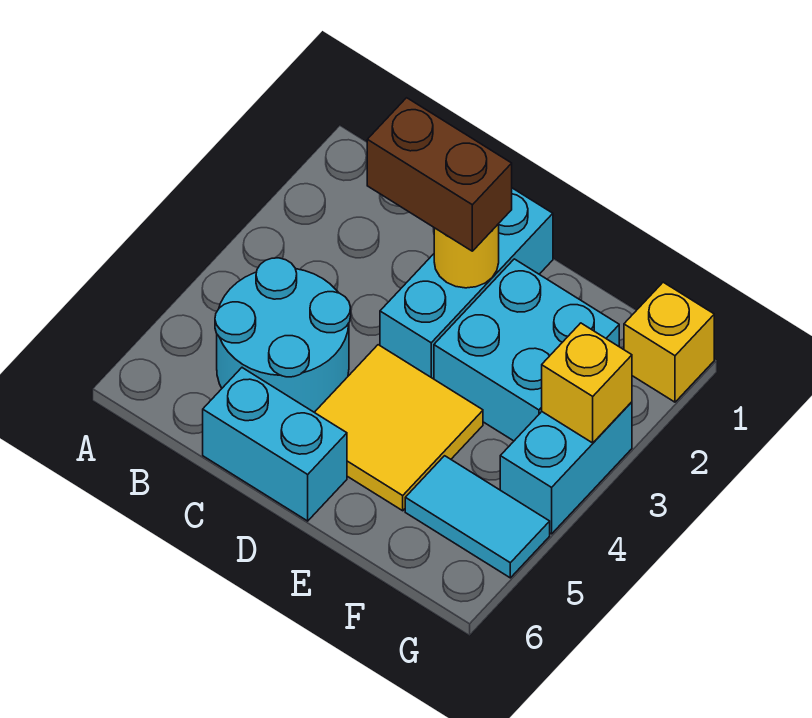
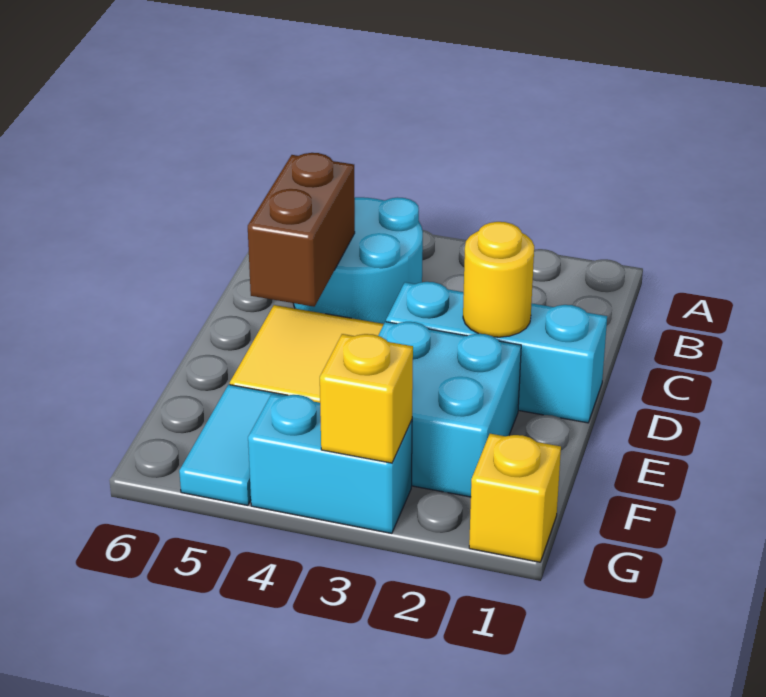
brown 1x2 brick [367,98,512,251] -> brown 1x2 brick moved to [248,153,355,307]
cyan 1x2 brick [203,368,347,521] -> none

